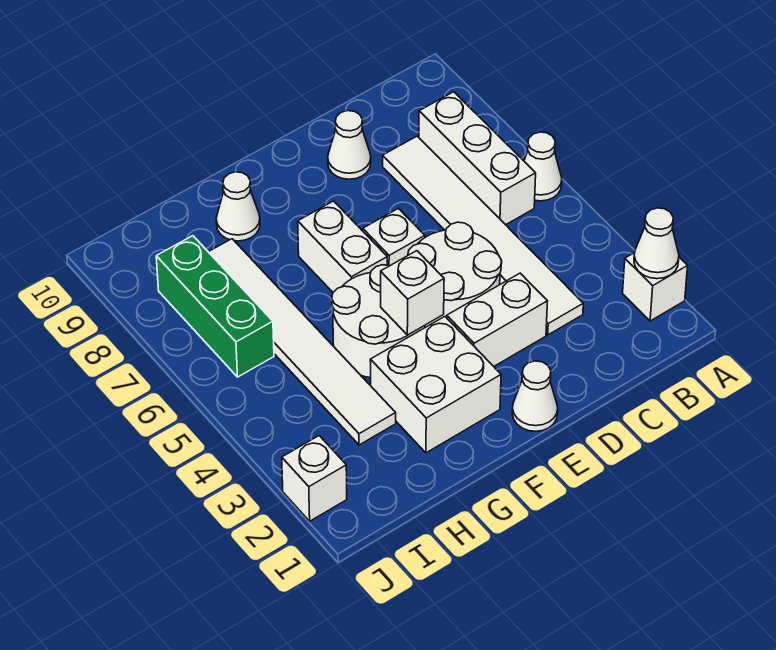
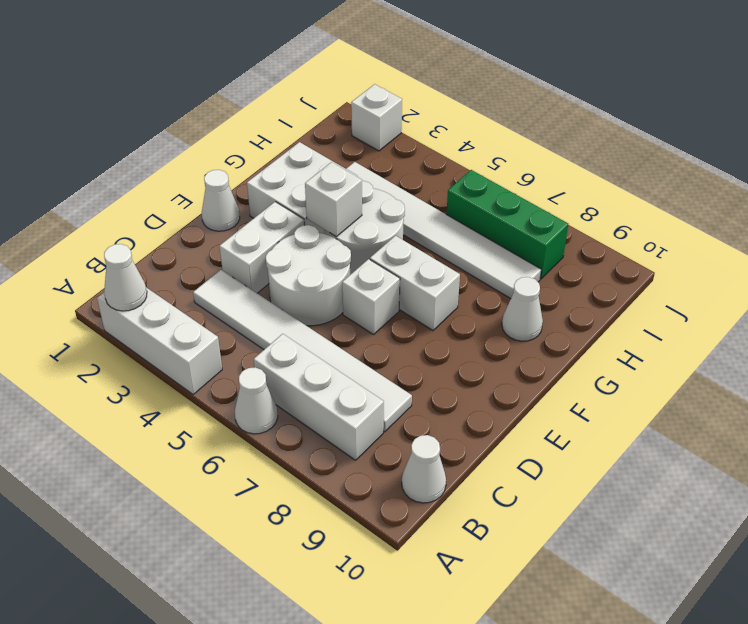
white 1x1 brick [623,253,688,321] -> white 1x3 brick [97,288,222,395]
white 1x1 cone [328,111,371,179] -> white 1x1 cone moved to [402,435,446,503]

